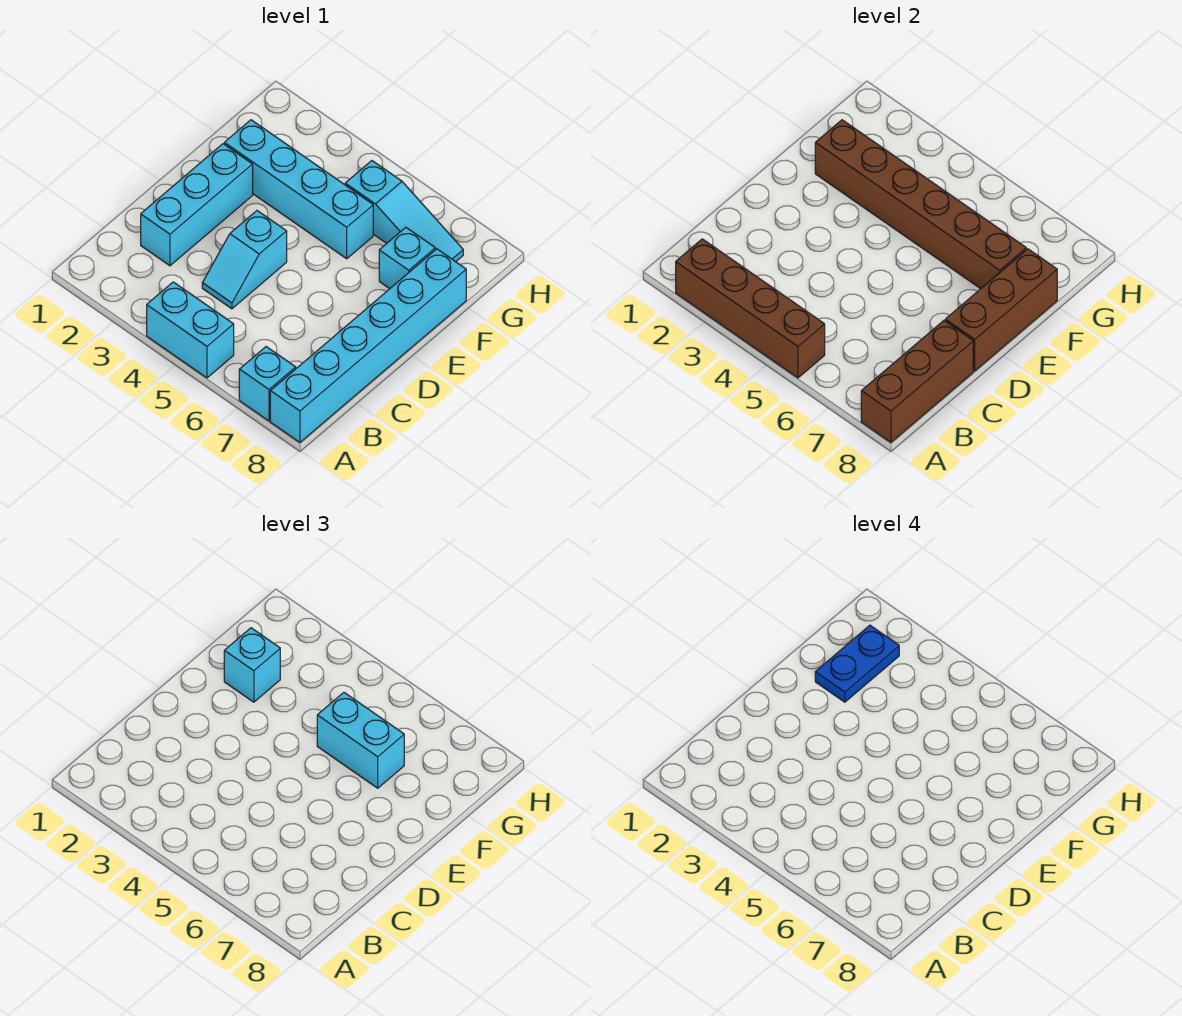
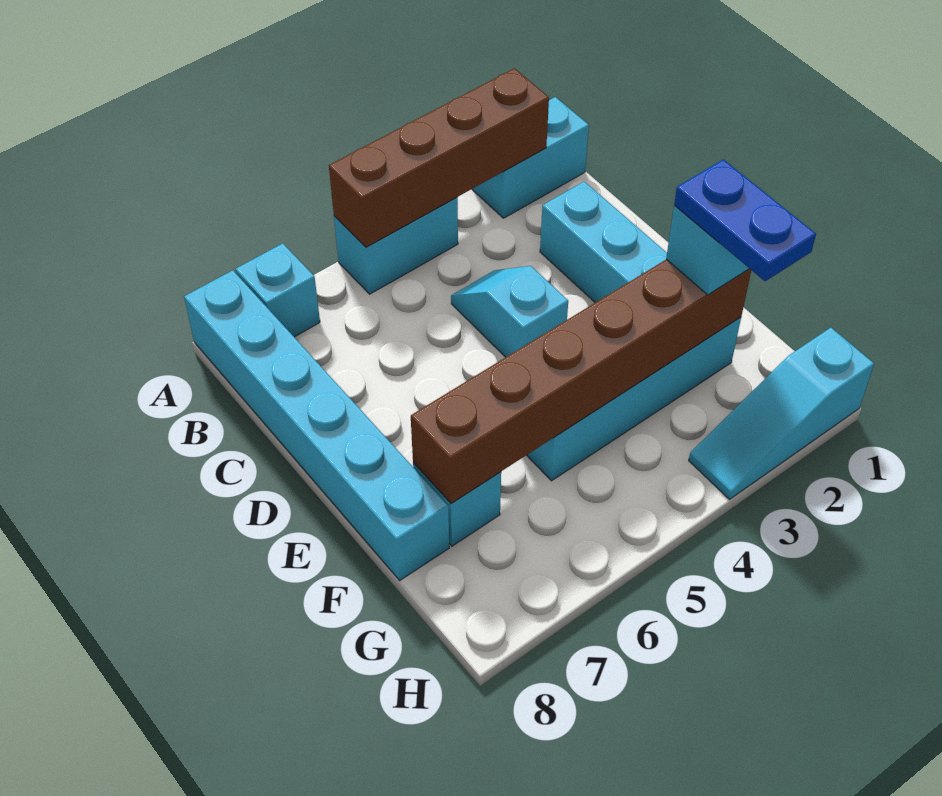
brown 1x3 brick [861,321,973,442] -> none
brown 1x3 brick [945,249,1057,371] -> none
cyan 1x2 brick [317,692,404,788] -> cyan 1x2 brick moved to [472,97,589,218]
cyan 1x3 slope [345,161,463,262] -> cyan 1x3 slope moved to [689,328,874,499]

